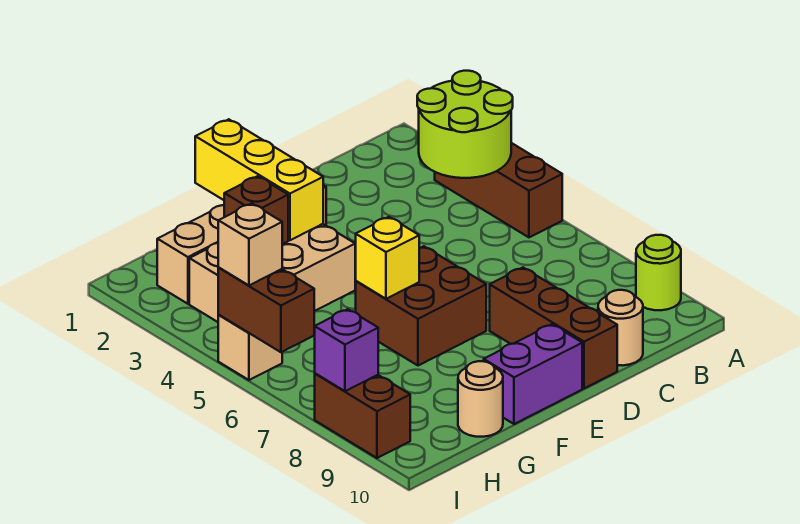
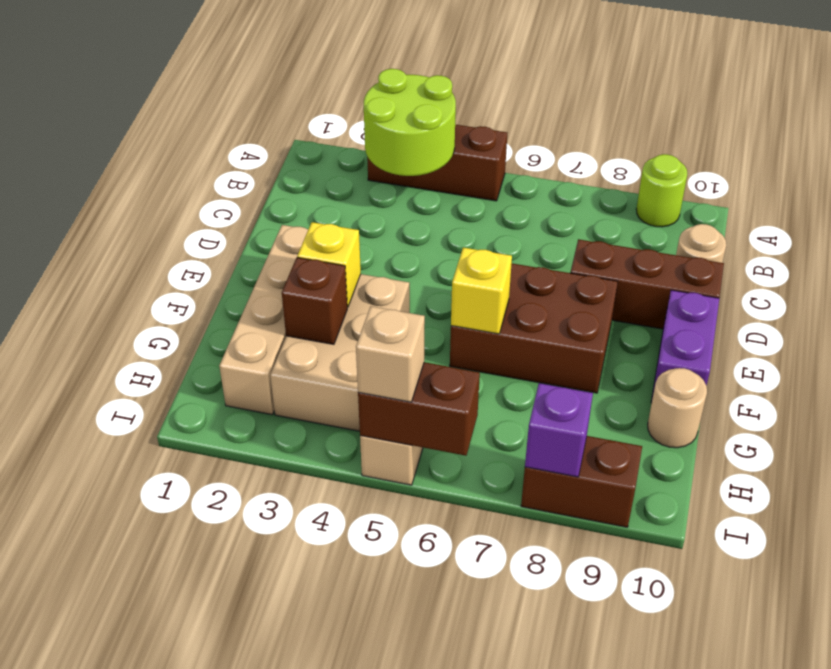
brown 2x2 brick [356,246,486,366] -> brown 2x3 brick [450,263,618,393]
yellow 1x3 brick [195,119,323,240] -> yellow 1x1 brick [297,222,361,307]

